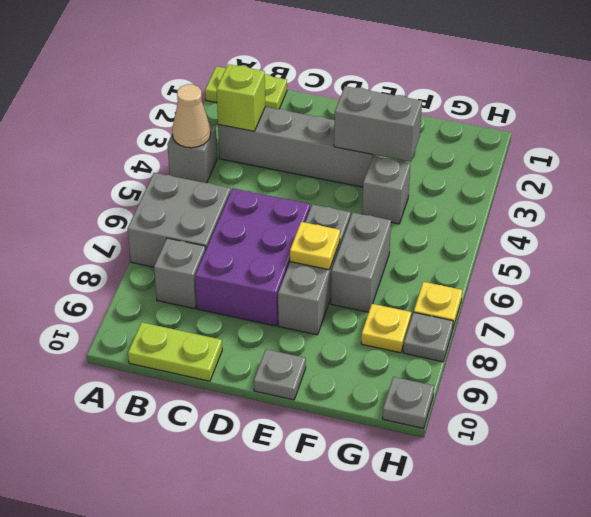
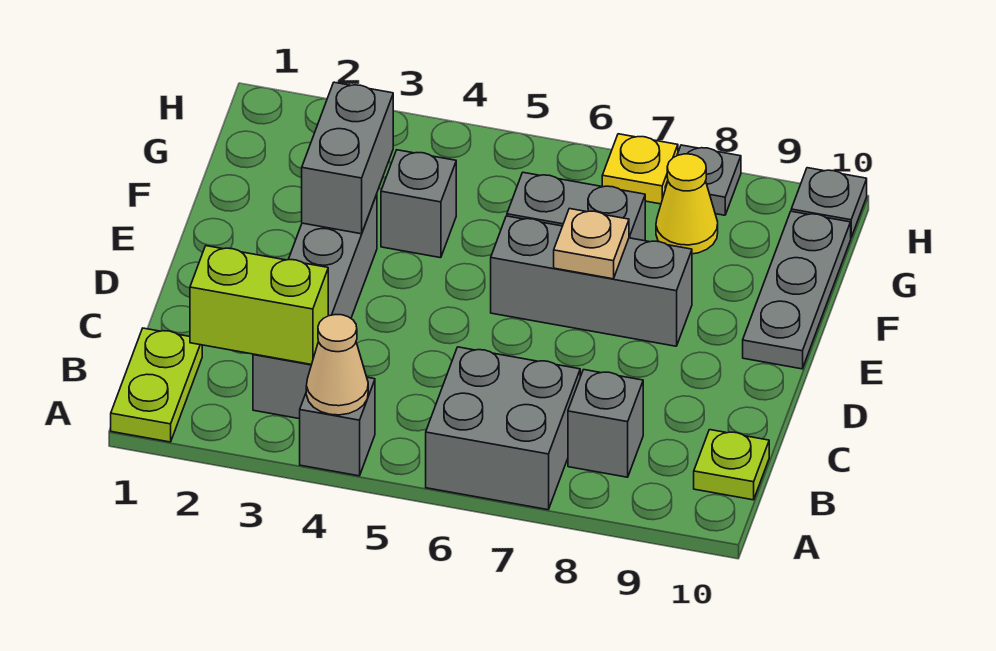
lime 1x1 brick [217,64,265,131] -> lime 1x2 brick [190,246,328,365]
lime 1x2 plate [128,322,222,381] -> lime 1x1 plate [694,430,769,500]
purple 2x3 brick [195,188,310,326] -> none
yellow 1x1 plate [290,222,340,270] -> tan 1x1 plate [554,209,629,279]
grey 1x1 plate [254,349,306,400] -> grey 1x3 plate [743,211,851,369]
yellow 1x1 plate [361,304,411,353] -> yellow 1x1 cone [656,154,718,254]

